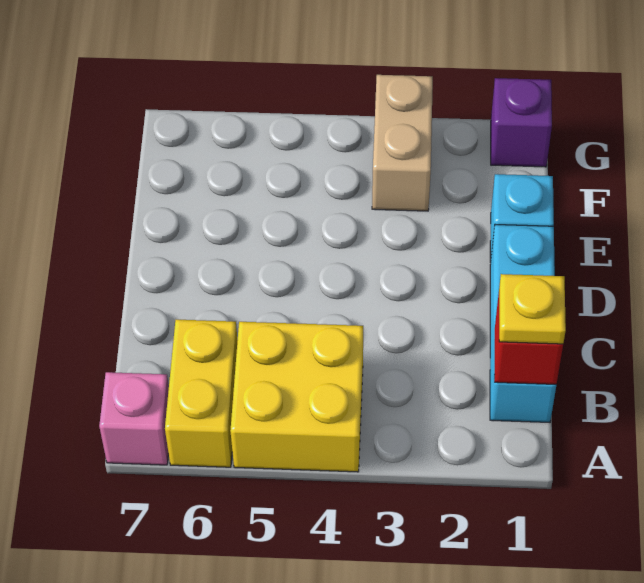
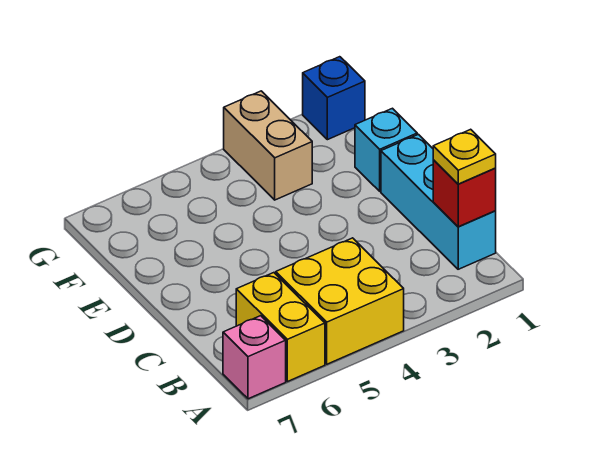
purple 1x1 brick [491,78,552,167] -> blue 1x1 brick [303,57,365,140]

